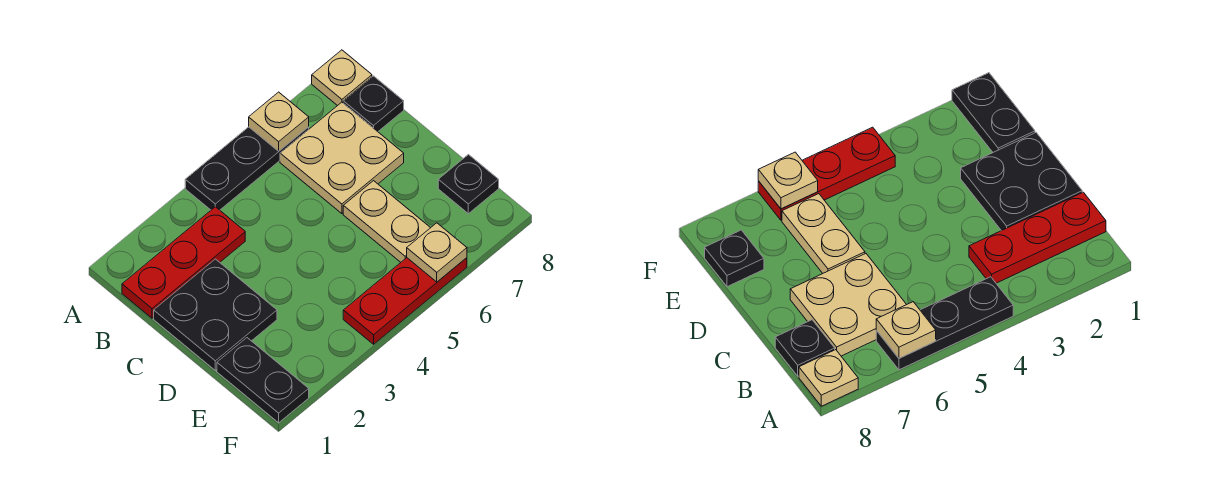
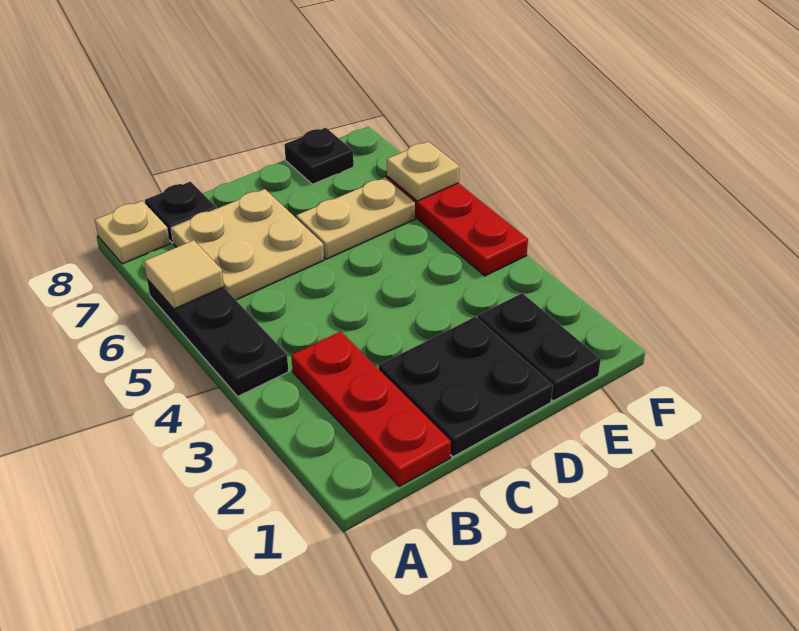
tan 1x1 plate [249,92,309,151] -> tan 1x1 tile [144,240,224,309]
black 1x2 plate [217,338,309,423] -> black 1x2 plate turned to [478,293,601,401]

